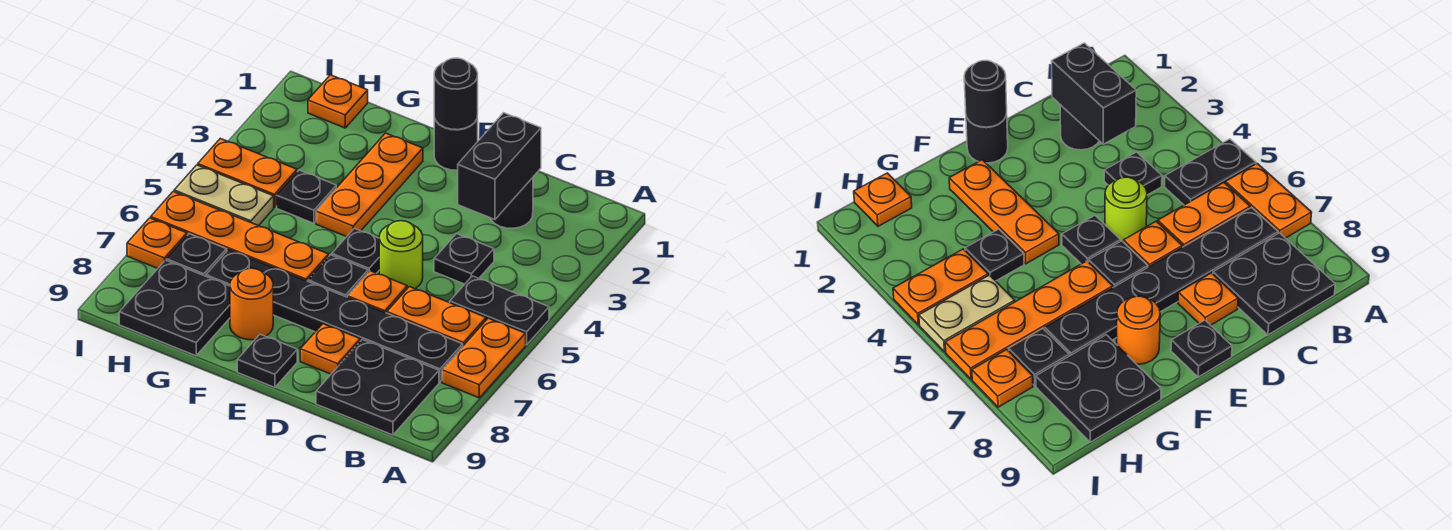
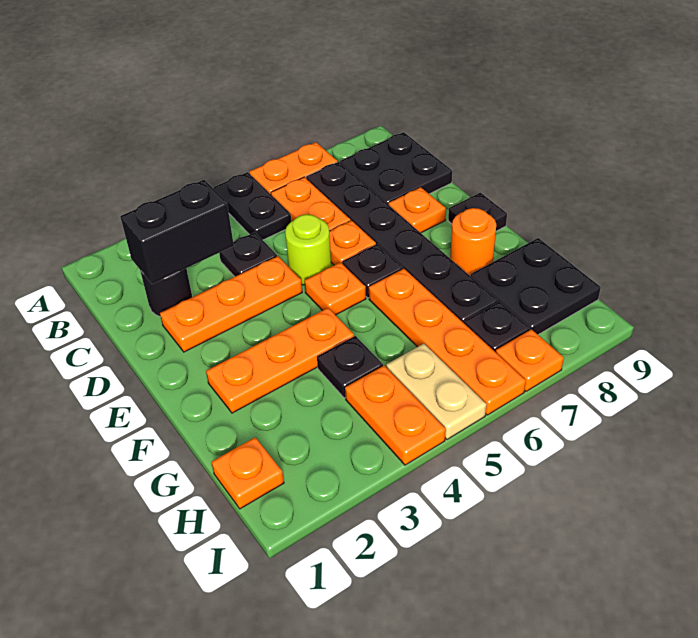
none -> orange 1x3 plate [160,256,302,352]
black 1x1 round brick [434,116,478,170] -> none
black 1x1 round brick [434,58,478,130] -> none
black 1x1 plate [332,228,379,273] -> orange 1x1 plate [304,262,366,315]

